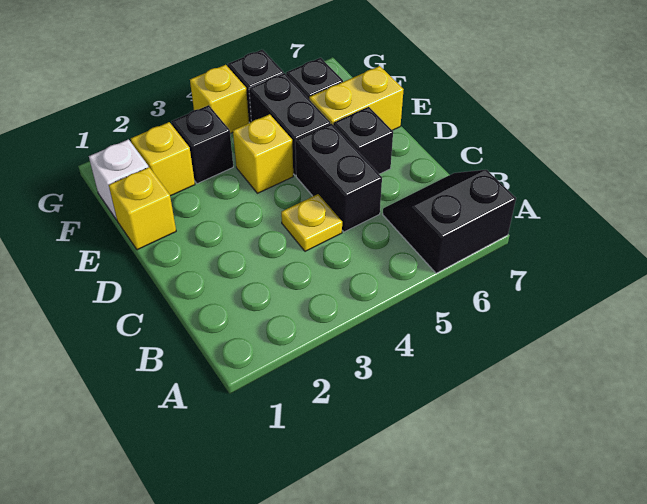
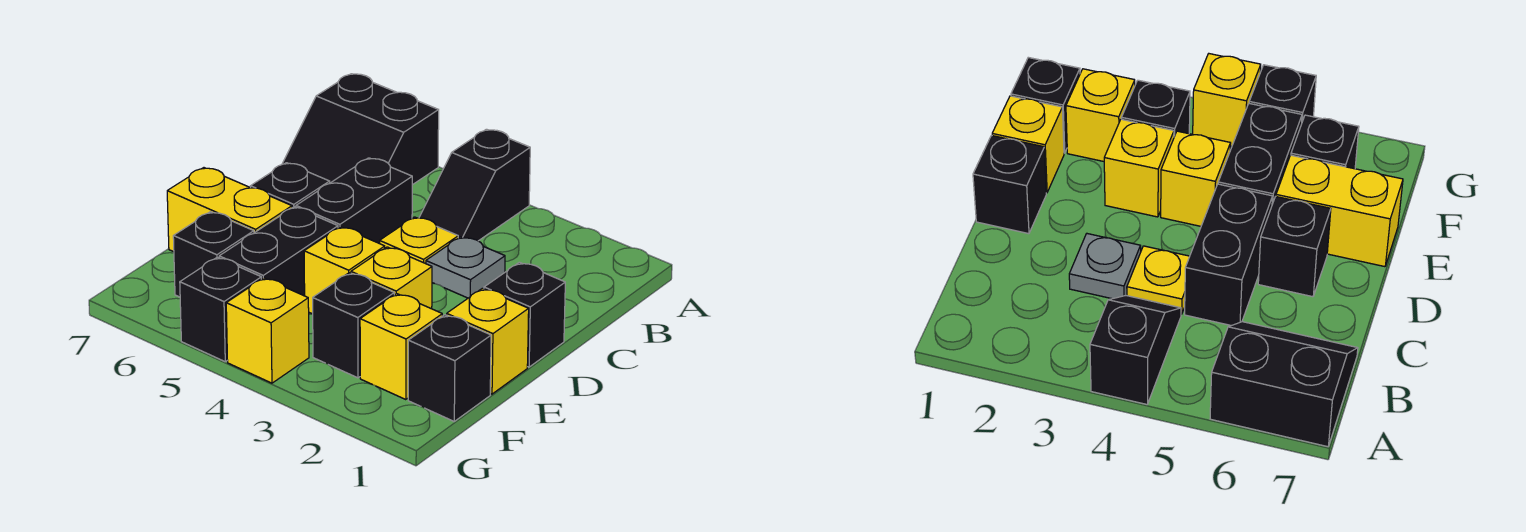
none -> black 1x2 slope [419,129,530,241]
none -> grey 1x1 plate [426,237,505,298]
none -> black 1x1 brick [484,262,565,367]
none -> yellow 1x1 brick [351,247,432,309]
white 1x1 brick [89,139,148,220] -> black 1x1 brick [408,315,491,421]

